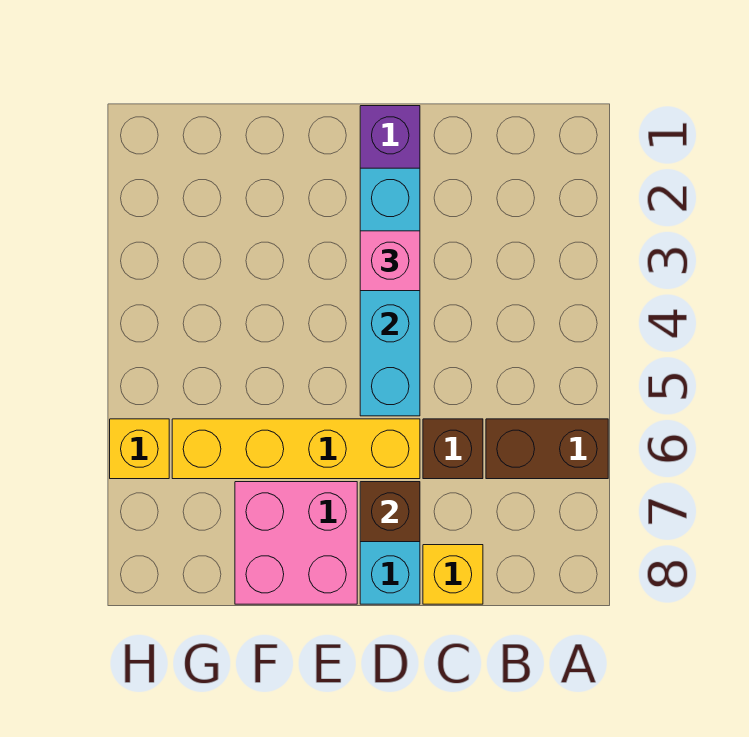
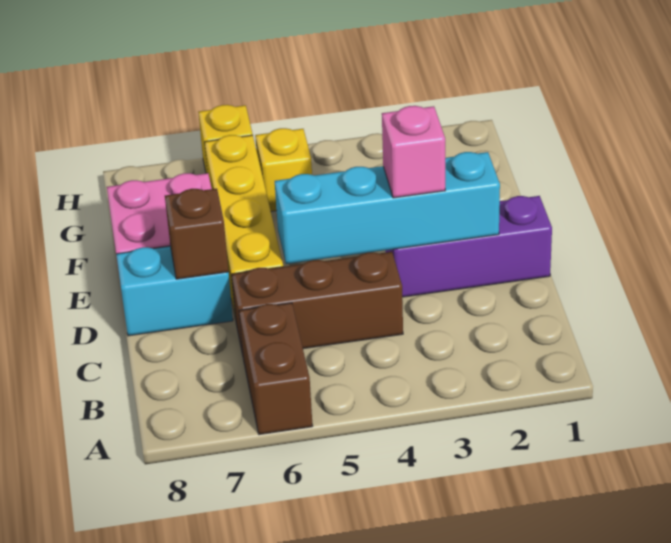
brown 1x1 brick [423,419,483,479] -> brown 1x3 brick [232,252,403,355]
yellow 1x1 brick [423,545,483,604] -> yellow 1x1 brick moved to [255,128,312,211]

